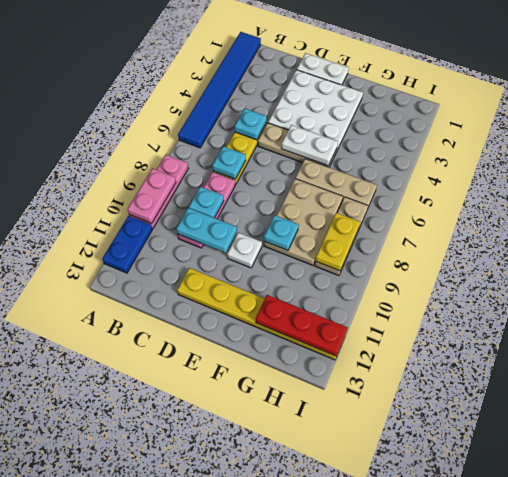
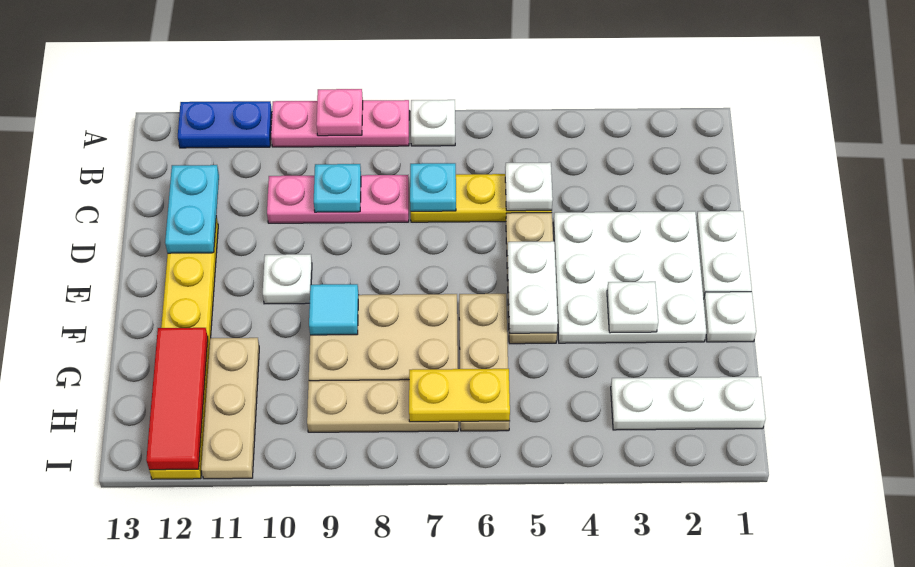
blue 1x6 tile [178,32,261,148] -> none
none -> white 1x1 plate [411,100,455,146]
pink 1x2 plate [128,168,176,223] -> pink 1x1 plate [316,89,363,136]
cyan 1x1 plate [234,109,267,140] -> white 1x1 plate [505,162,553,211]
cyan 1x2 plate [176,208,237,253] -> cyan 1x2 plate moved to [165,165,219,253]
none -> white 1x1 plate [704,292,756,342]
none -> white 1x1 plate [607,282,658,333]
cyan 1x1 plate [264,215,299,250] -> cyan 1x1 tile [309,284,359,335]
none -> tan 1x3 plate [201,338,259,479]
red 1x3 plate [256,295,348,356] -> red 1x3 tile [146,328,208,470]
none -> white 1x3 plate [611,377,766,430]
yellow 1x2 plate [315,213,360,271] -> yellow 1x2 plate moved to [409,369,510,422]

